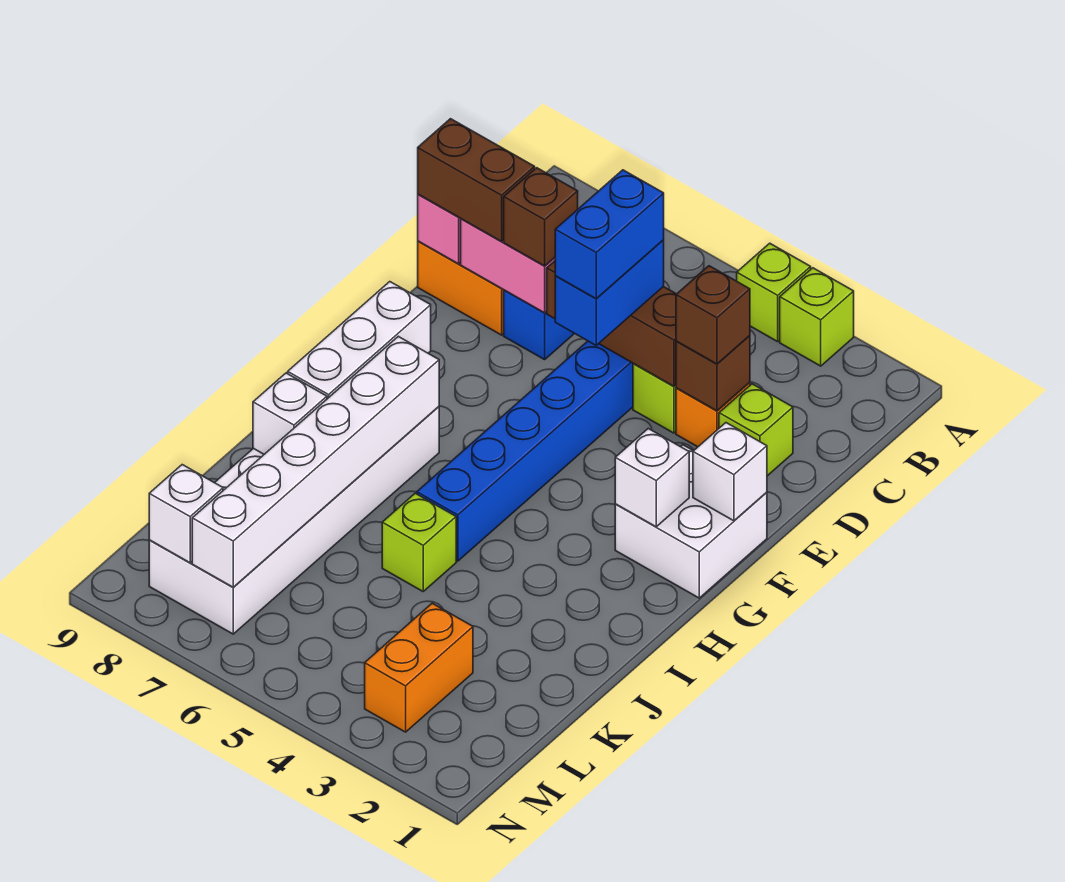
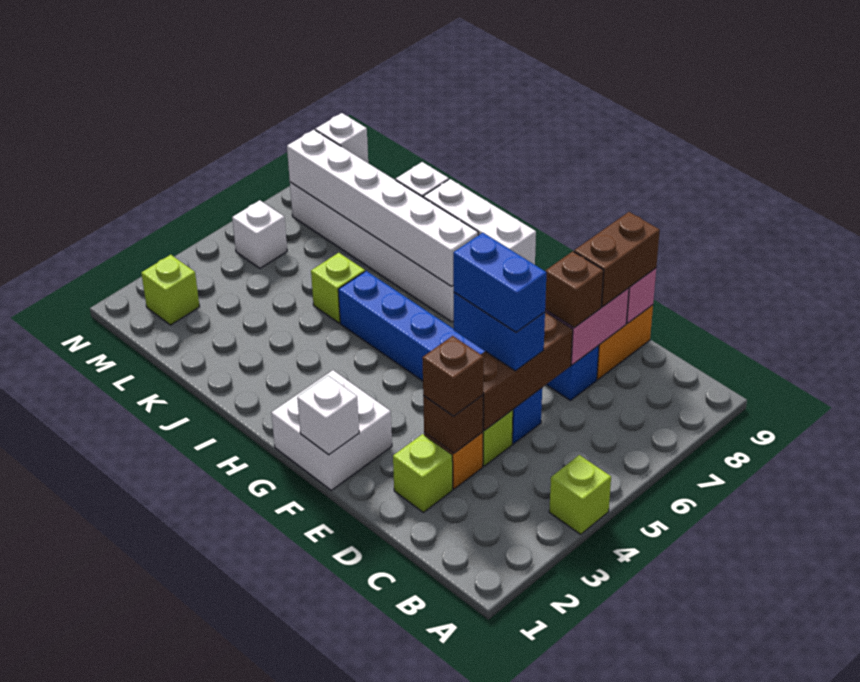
lime 1x1 brick [780,268,854,366] -> lime 1x1 brick moved to [141,255,200,325]
white 1x1 brick [615,429,689,527] -> white 1x1 brick moved to [232,200,287,268]
orange 1x2 brick [365,603,473,732] -> none

